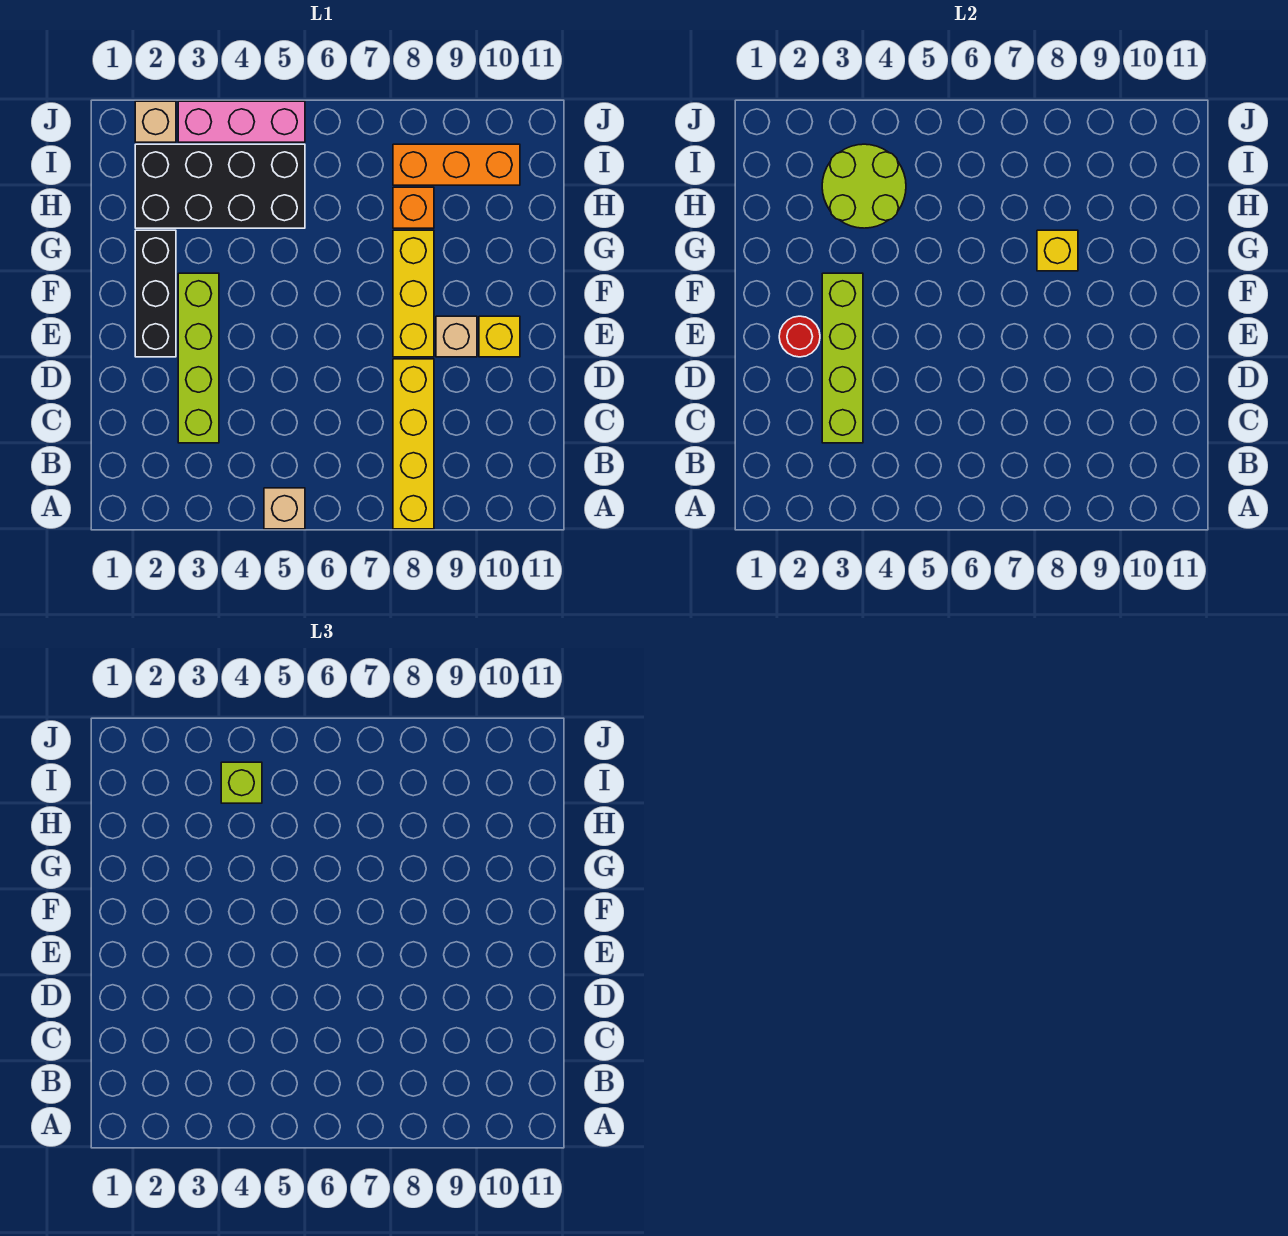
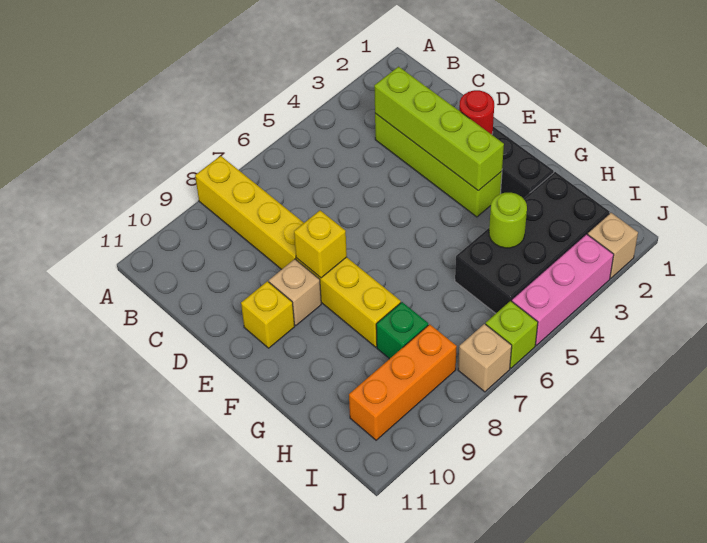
tan 1x1 brick [264,488,305,529] -> tan 1x1 brick moved to [458,324,512,392]
yellow 1x1 brick [1037,230,1078,271] -> yellow 1x1 brick moved to [294,210,347,278]
lime 2x2 round brick [822,144,906,228] -> lime 1x1 round brick [489,193,527,248]
orange 1x1 brick [393,187,434,228] -> green 1x1 brick [376,302,428,359]
lime 1x1 brick [221,762,262,803] -> lime 1x1 brick moved to [486,301,538,368]

